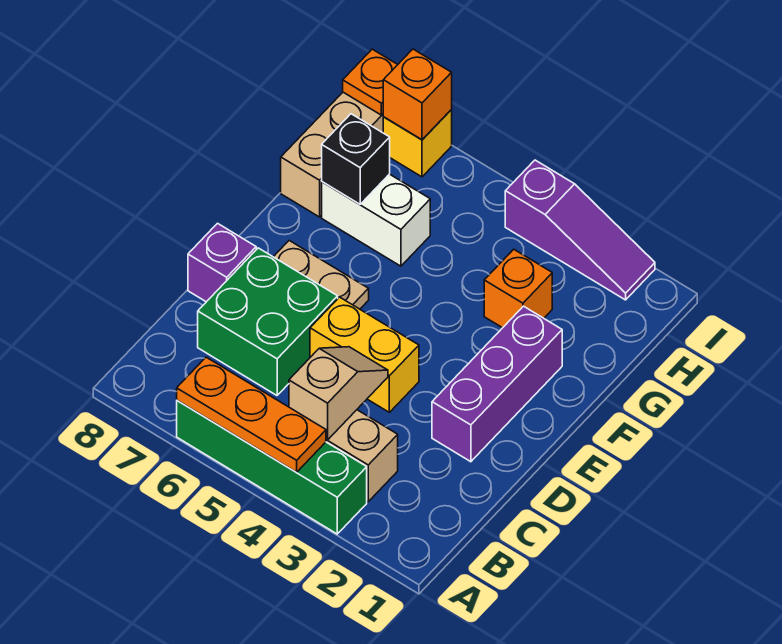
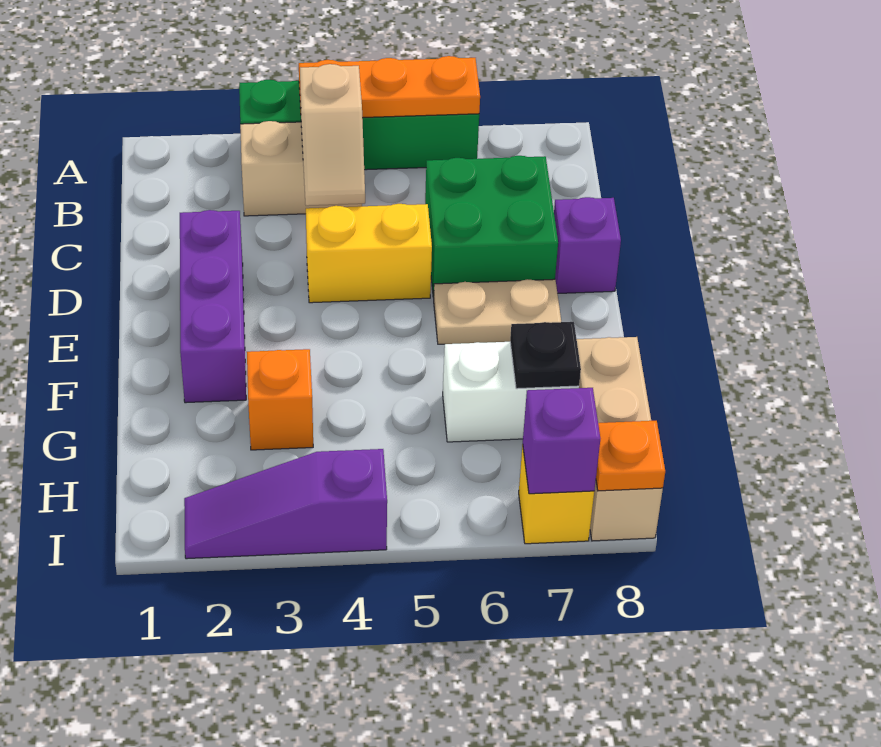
black 1x1 brick [322,114,390,204] -> black 1x1 plate [510,322,581,389]
orange 1x1 brick [383,49,452,140] -> purple 1x1 brick [523,388,600,494]

